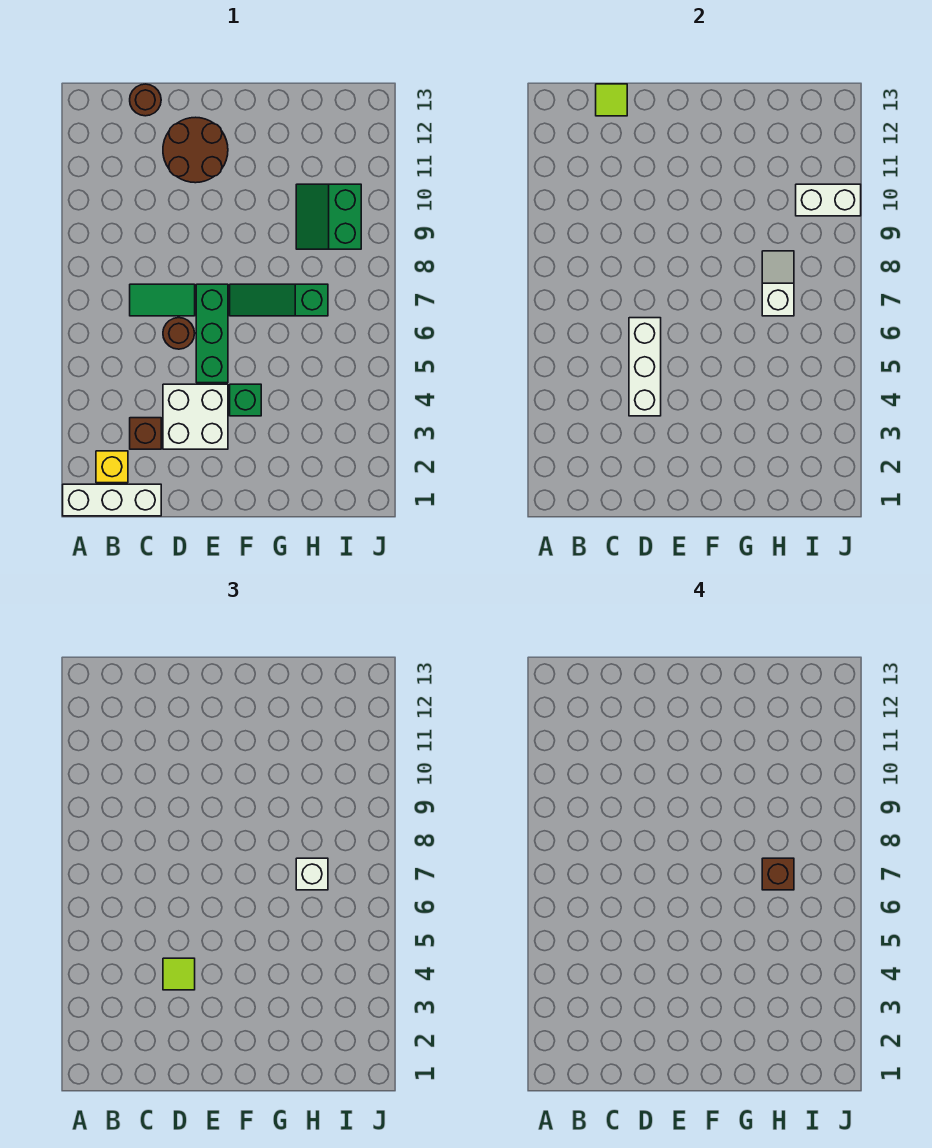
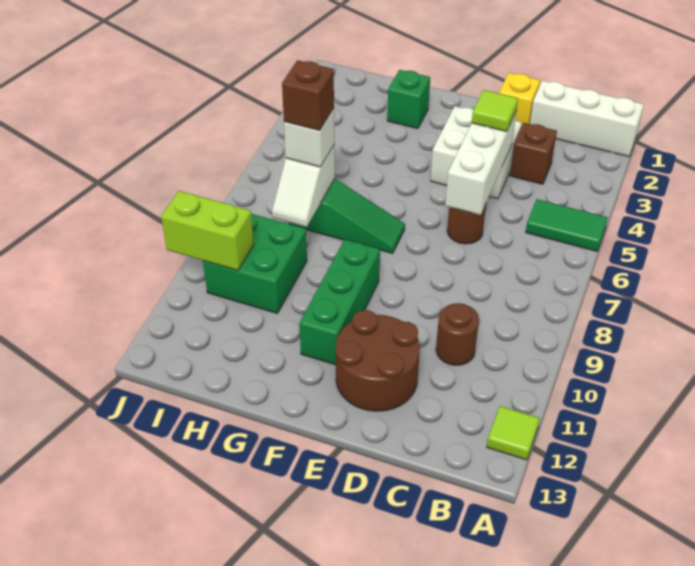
yellow 1x1 brick [96,451,128,483] -> yellow 1x1 brick moved to [499,73,540,127]
green 1x2 tile [130,284,195,316] -> green 1x2 tile moved to [526,199,608,251]
brown 1x1 round brick [130,84,161,116] -> brown 1x1 round brick moved to [436,303,479,365]
lime 1x1 tile [596,84,627,116] -> lime 1x1 tile moved to [487,406,540,460]
green 1x3 brick [196,284,228,383] -> green 1x3 brick moved to [299,240,380,365]
green 1x1 brick [230,384,261,416] -> green 1x1 brick moved to [387,70,430,129]
green 2x2 slope [296,184,361,249] -> green 2x2 brick [203,214,307,313]
white 1x2 brick [796,184,861,216] -> lime 1x2 brick [161,191,254,271]

